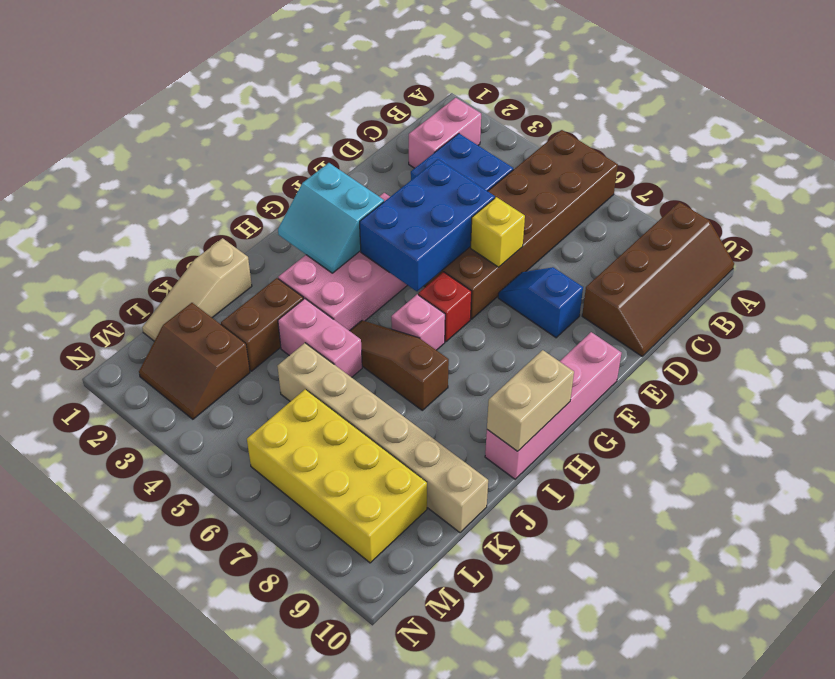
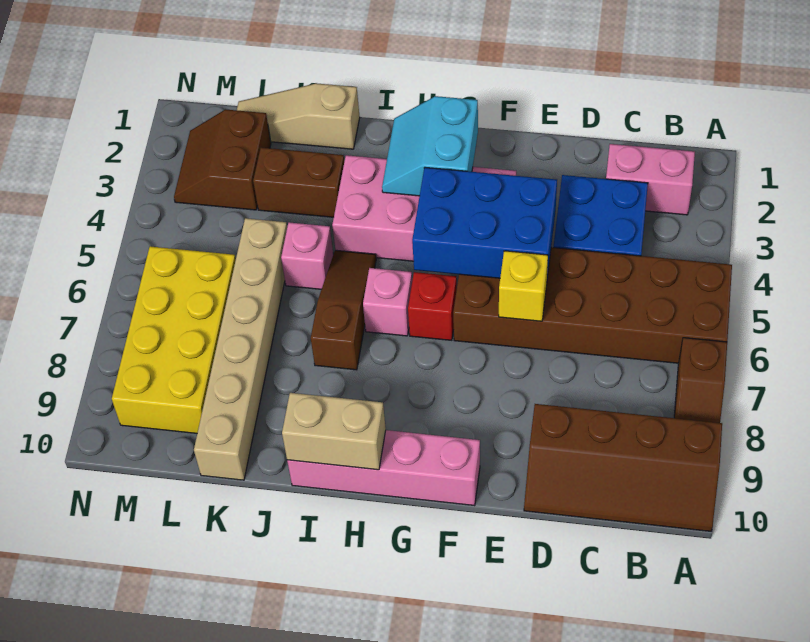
none -> brown 1x2 slope [674,338,727,423]
blue 1x2 slope [498,267,583,338] -> none
pink 1x2 brick [278,298,362,377] -> pink 1x1 brick [281,222,333,289]

